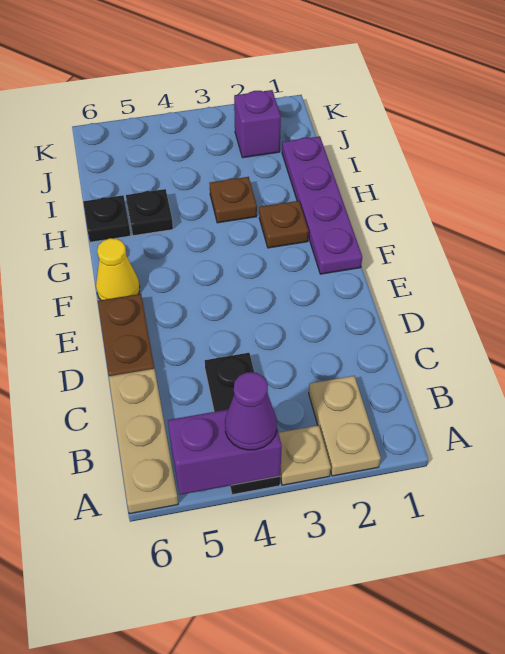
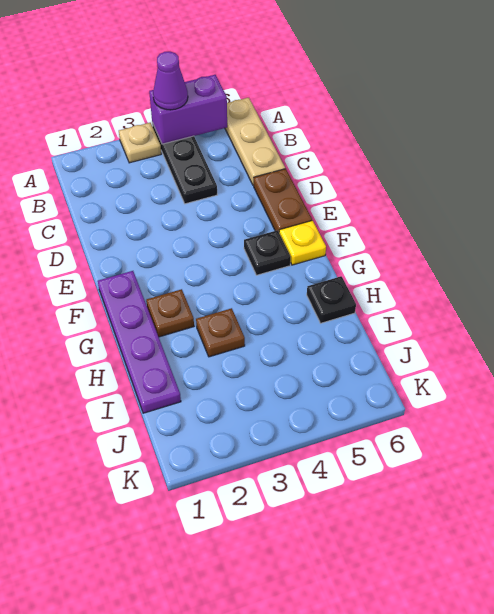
tan 1x2 plate [309,376,381,476] -> none
yellow 1x1 cone [96,238,140,300] -> yellow 1x1 plate [279,221,326,265]
black 1x1 plate [126,189,173,236] -> black 1x1 plate moved to [244,230,291,275]
purple 1x1 brick [234,90,281,158] -> none

